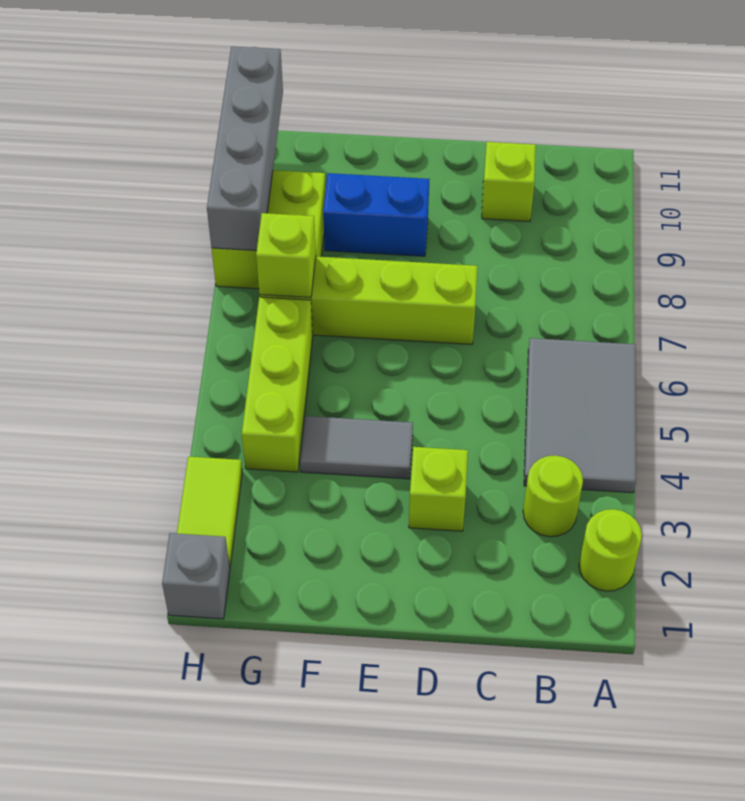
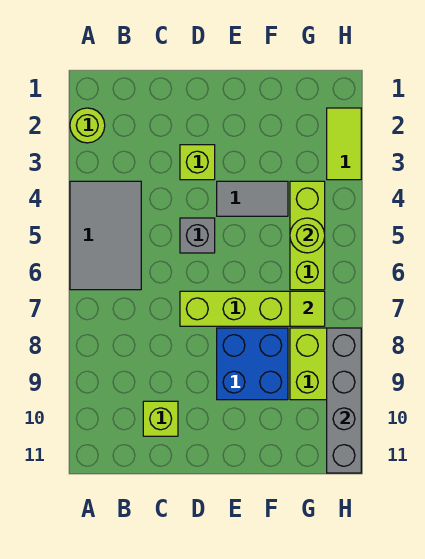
lime 1x1 round brick [523,455,583,537] -> lime 1x1 round brick moved to [290,218,325,253]
blue 1x2 brick [323,173,429,256] -> blue 2x2 brick [217,328,288,400]
lime 1x1 brick [256,213,316,298] -> lime 1x1 tile [290,291,325,326]
grey 1x1 brick [162,533,230,619] -> grey 1x1 brick moved to [180,218,215,253]

